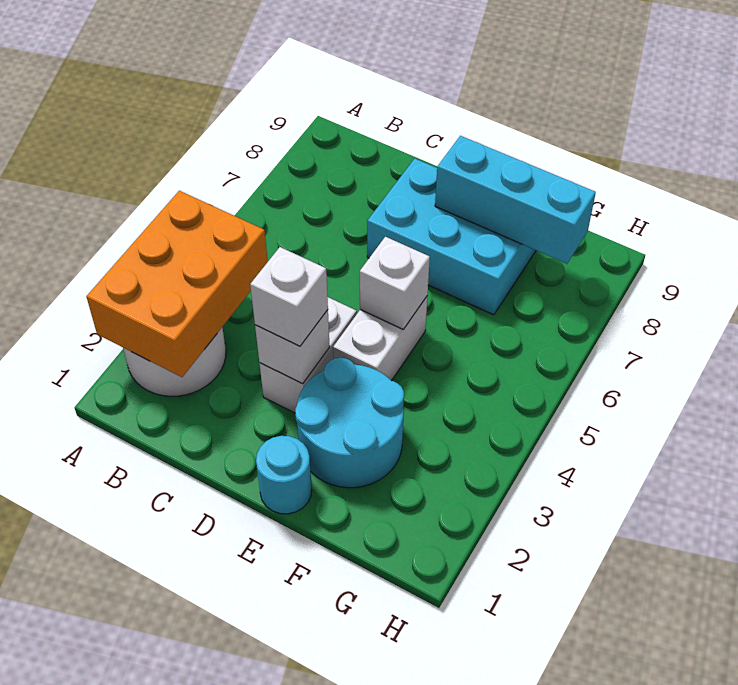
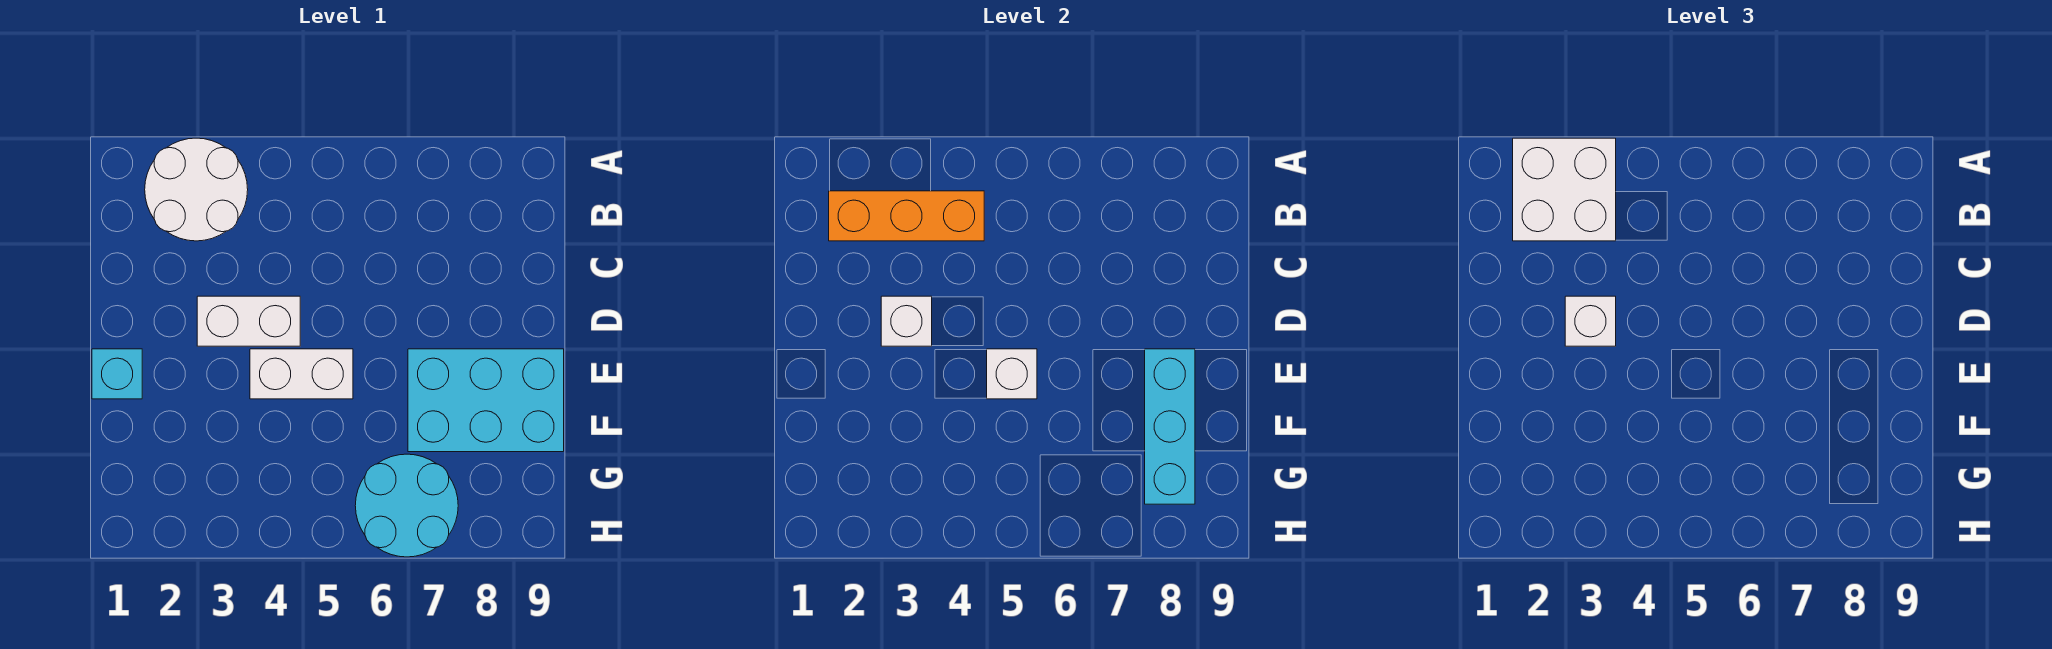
orange 2x3 brick [86,191,268,377] -> orange 1x3 brick [829,191,984,241]
none -> white 2x2 brick [1513,138,1616,241]
cyan 2x3 brick [367,158,536,315] -> cyan 2x3 brick turned to [408,349,564,452]
cyan 1x1 round brick [256,436,312,514] -> cyan 1x1 brick [92,349,142,399]
cyan 2x2 round brick [295,358,404,488] -> cyan 2x2 round brick moved to [355,454,458,557]

